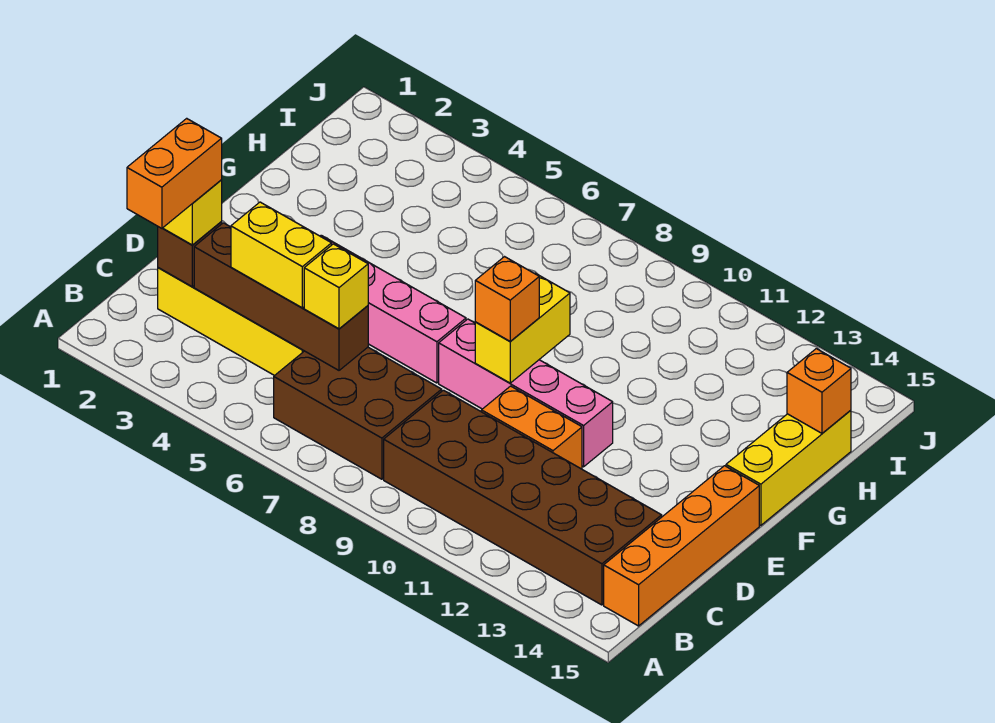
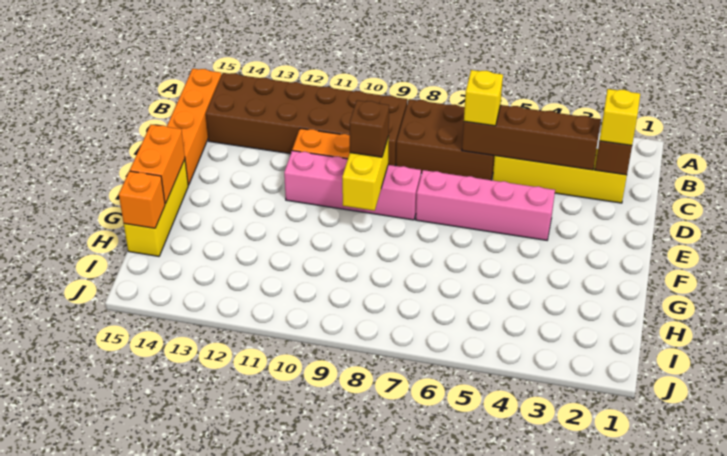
orange 1x2 brick [127,118,222,228] -> orange 1x2 brick moved to [130,125,185,204]
yellow 1x2 brick [231,202,332,308] -> none
orange 1x1 brick [475,257,539,341] -> brown 1x1 brick [350,100,389,157]

